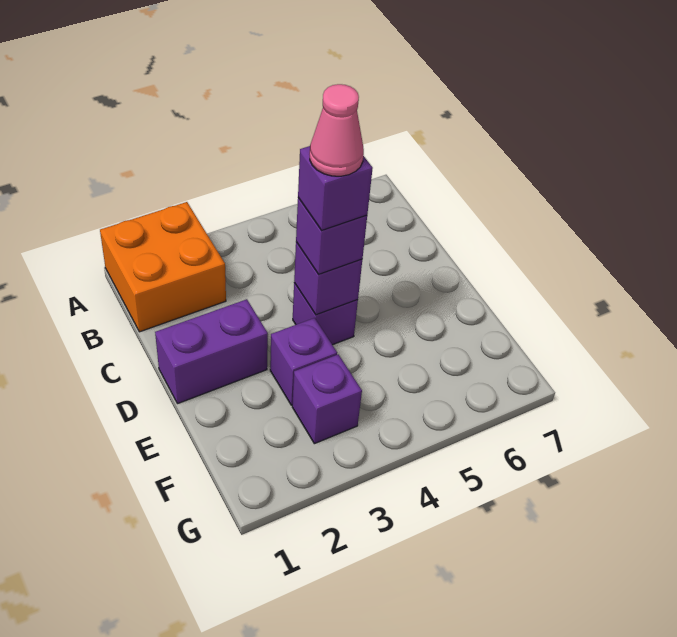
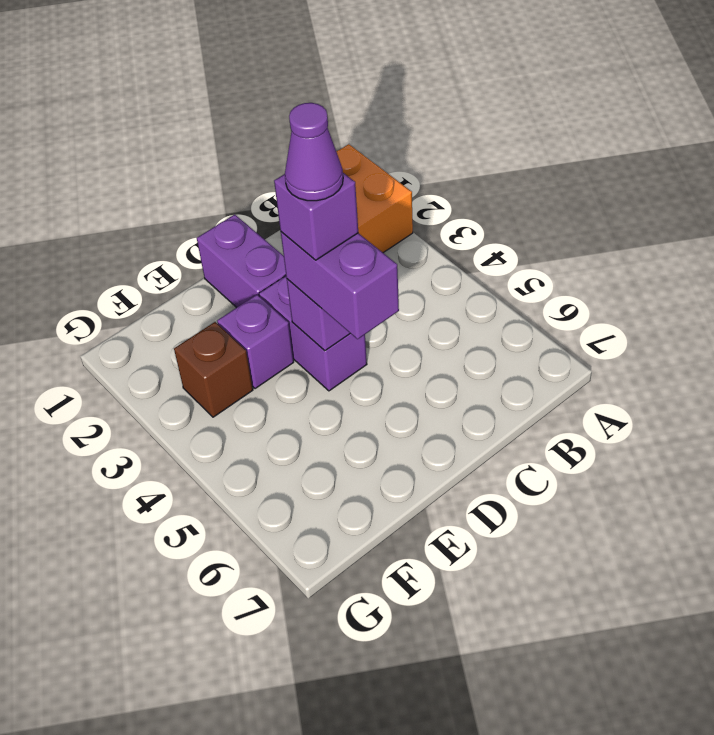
purple 1x1 brick [293,283,358,345] -> purple 1x2 brick [259,276,367,391]
purple 1x1 brick [296,198,367,274] -> purple 1x2 brick [281,232,399,339]
pink 1x1 cone [310,84,364,176] -> purple 1x1 cone [285,103,343,201]
purple 1x1 brick [292,355,362,444] -> brown 1x1 brick [174,322,253,417]

